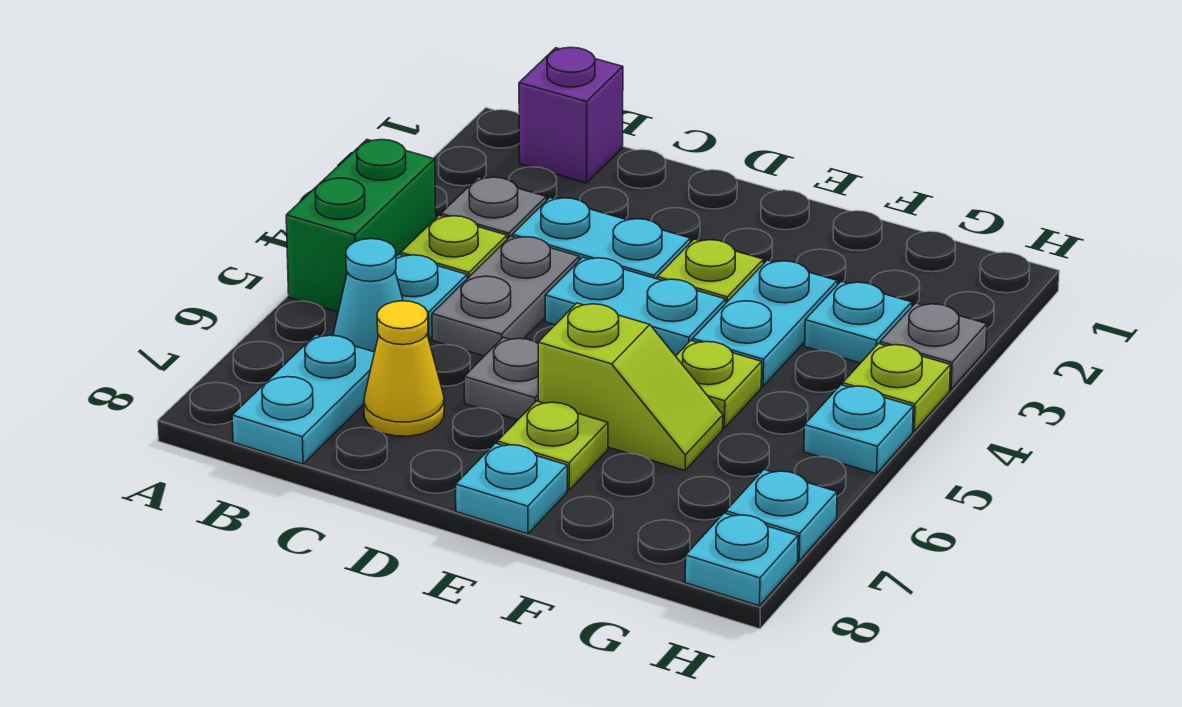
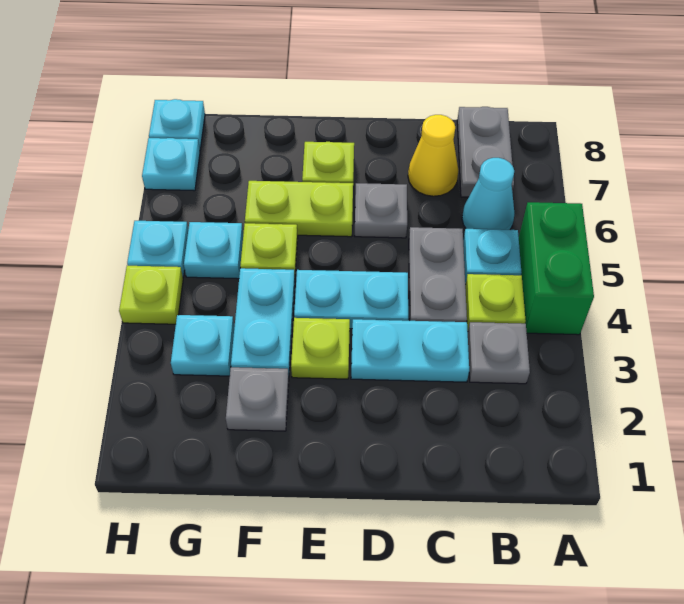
purple 1x1 brick [519,47,623,183] -> none
cyan 1x2 plate [232,334,375,464] -> grey 1x2 plate [457,107,514,197]
lime 1x2 slope [538,303,723,470] -> lime 1x2 plate [245,181,353,237]
cyan 1x1 plate [456,443,567,534] -> cyan 1x1 plate moved to [184,222,243,279]
grey 1x1 plate [880,303,987,389] -> grey 1x1 plate moved to [226,367,289,431]

